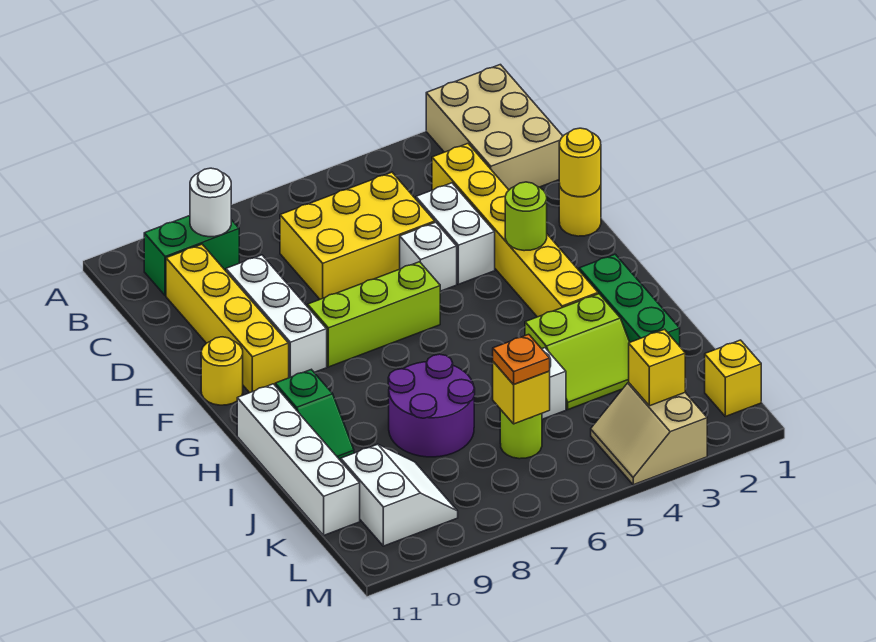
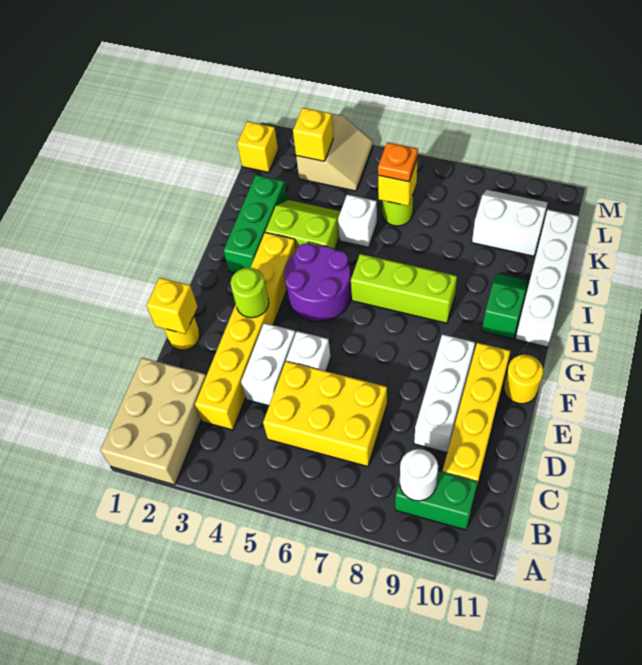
yellow 1x1 round brick [559,128,601,197] -> yellow 1x1 brick [147,278,197,334]
lime 1x3 brick [308,262,440,367] -> lime 1x3 brick moved to [351,254,457,323]
purple 2x2 round brick [388,354,475,457] -> purple 2x2 round brick moved to [284,244,352,322]
white 2x2 slope [341,444,458,546] -> white 2x2 slope turned to [472,190,547,256]

